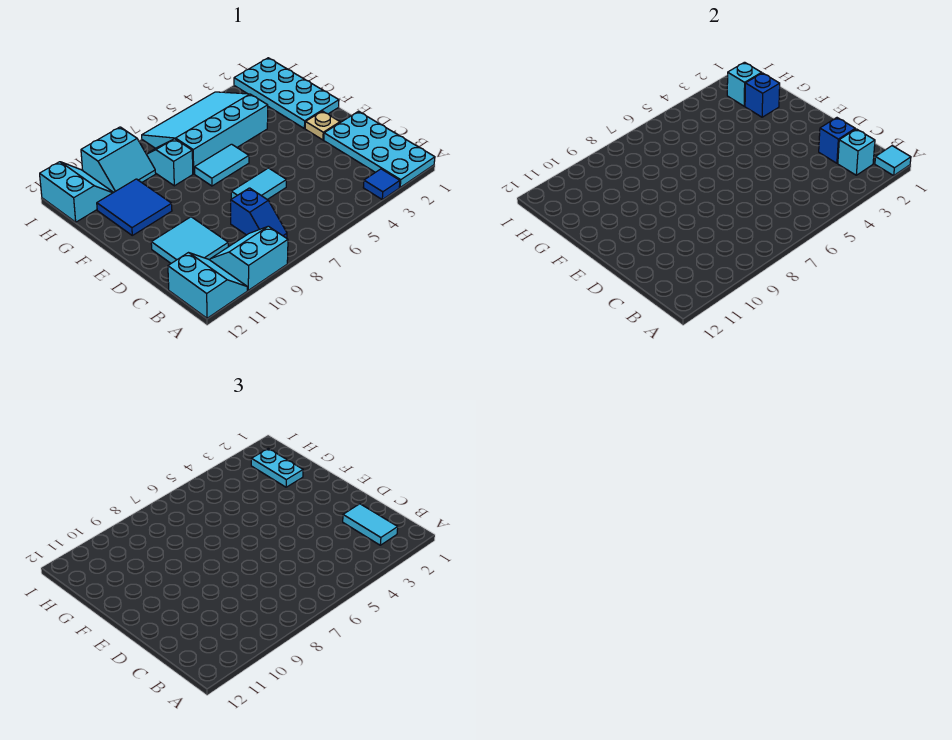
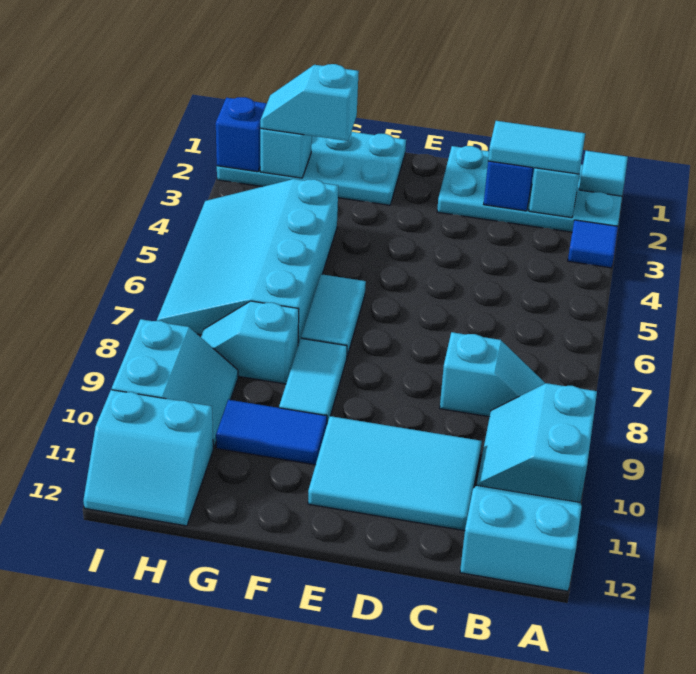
blue 1x2 slope [231,188,287,238] -> cyan 1x2 slope [440,332,545,417]
cyan 2x2 tile [151,217,228,263] -> cyan 2x3 tile [308,416,482,531]
cyan 1x2 tile [231,168,286,200] -> cyan 1x2 tile moved to [279,338,347,423]
tan 1x1 plate [305,111,340,140] -> none
blue 2x2 tile [97,179,172,235] -> blue 1x2 tile [216,400,327,465]
blue 1x1 brick [745,73,780,117] -> blue 1x1 brick moved to [216,97,267,172]
cyan 1x2 plate [251,449,303,487] -> cyan 1x2 slope [260,64,359,141]
cyan 2x2 slope [40,162,113,222] -> cyan 2x2 slope turned to [83,390,213,526]

